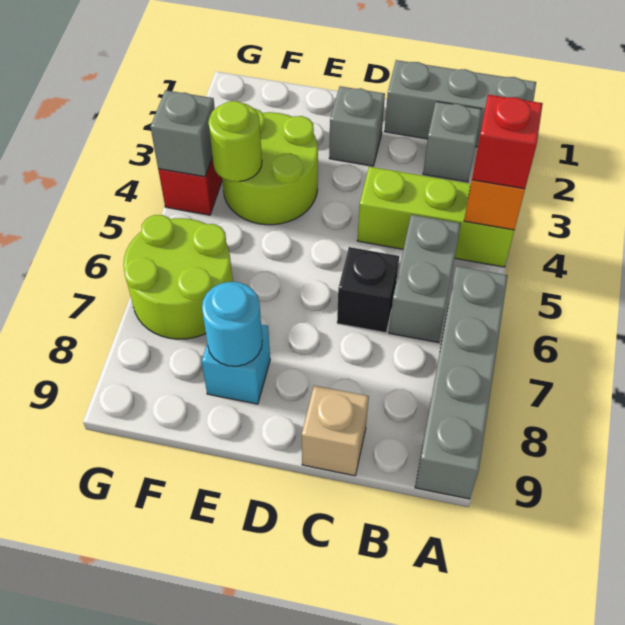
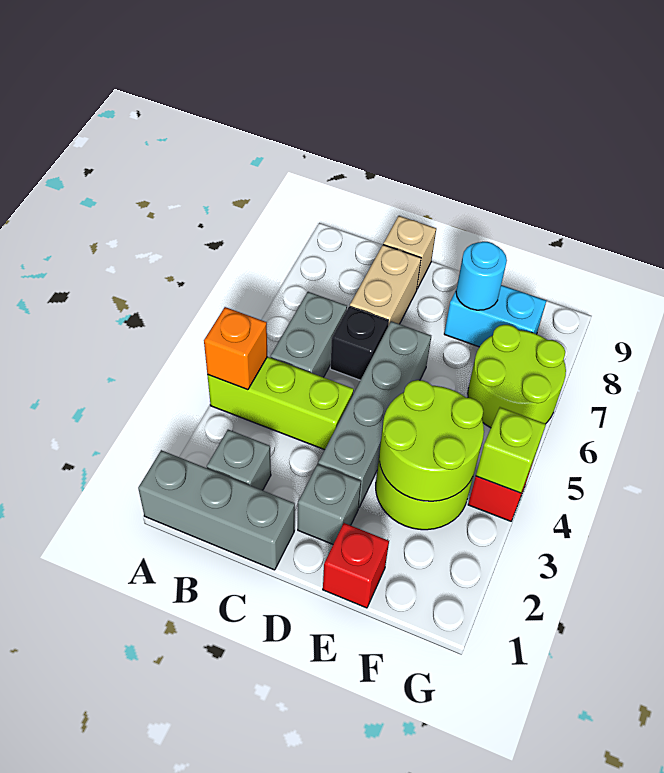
red 1x1 brick [472,95,543,189] -> red 1x1 brick moved to [323,523,389,608]
grey 1x4 brick [415,266,508,499] -> grey 1x4 brick moved to [318,321,431,507]
none -> tan 1x2 brick [350,245,421,326]
cyan 1x1 brick [201,324,270,404] -> cyan 1x2 brick [444,285,547,347]
lime 1x1 round brick [208,101,262,182] -> lime 2x2 round brick [379,380,484,501]
grey 1x1 brick [150,90,215,177] -> lime 1x1 brick [476,407,546,493]

